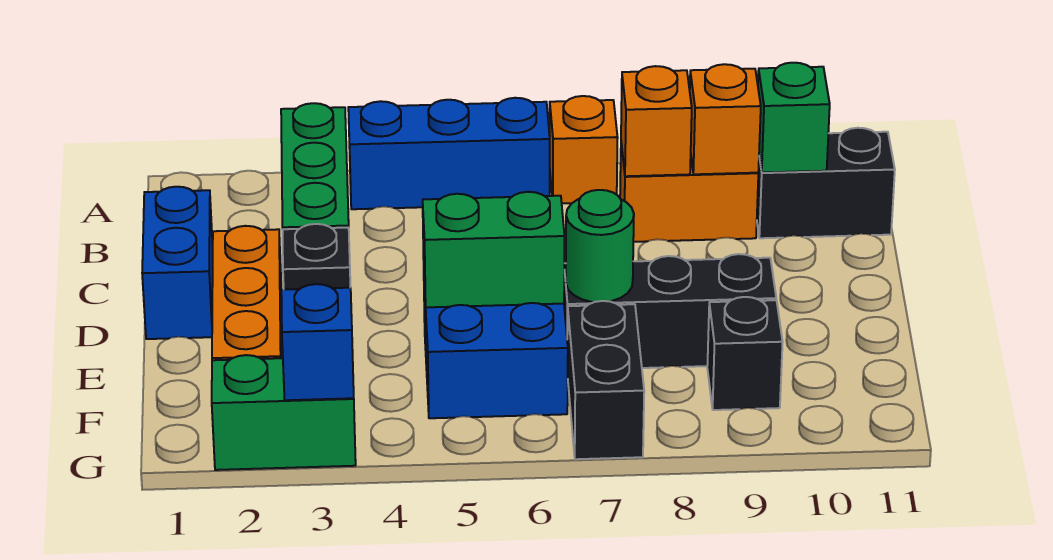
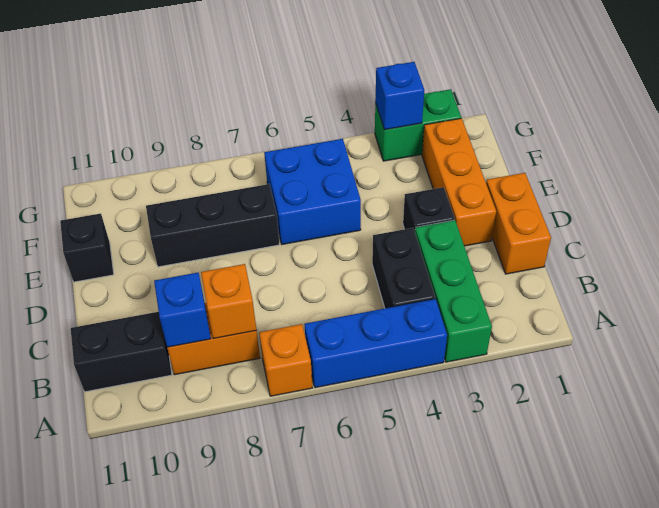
orange 1x1 brick [690,64,761,174] -> blue 1x1 brick [154,273,211,347]
green 1x1 brick [758,63,830,172] -> none
blue 1x2 brick [142,187,213,339] -> orange 1x2 brick [486,173,551,274]
green 1x2 brick [423,192,564,307] -> none
green 1x1 round brick [566,190,634,302] -> none
black 1x2 brick [567,301,644,459] -> black 1x2 brick moved to [372,228,435,308]
black 1x1 brick [707,297,783,410] -> black 1x1 brick moved to [60,213,114,282]

